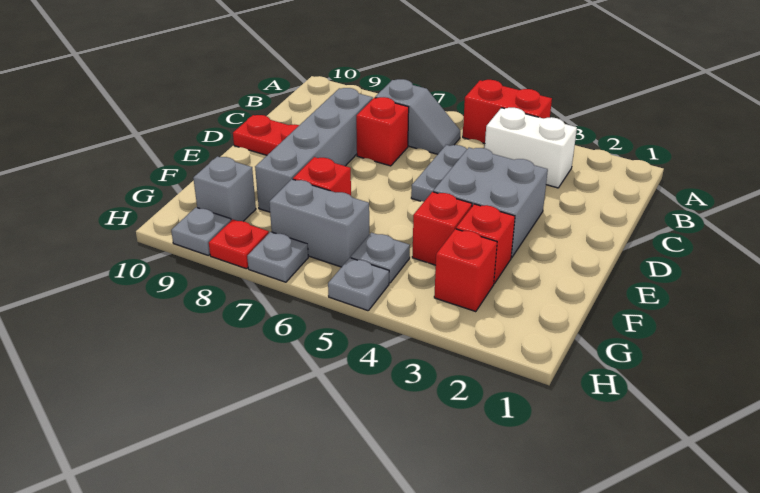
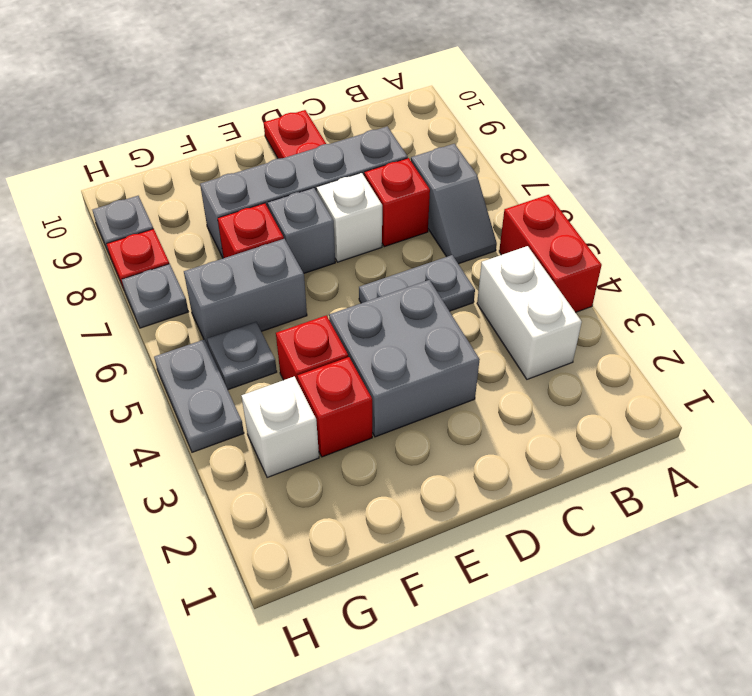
none -> white 1x1 brick [316,173,382,262]
red 1x1 brick [434,229,497,312] -> white 1x1 brick [241,376,319,478]
grey 1x2 brick [269,179,369,267] -> grey 1x2 brick turned to [184,239,307,348]
grey 1x1 brick [193,157,256,221] -> grey 1x1 brick moved to [268,188,335,273]
grey 1x1 plate [328,258,389,311] -> grey 1x2 plate [154,340,244,452]

